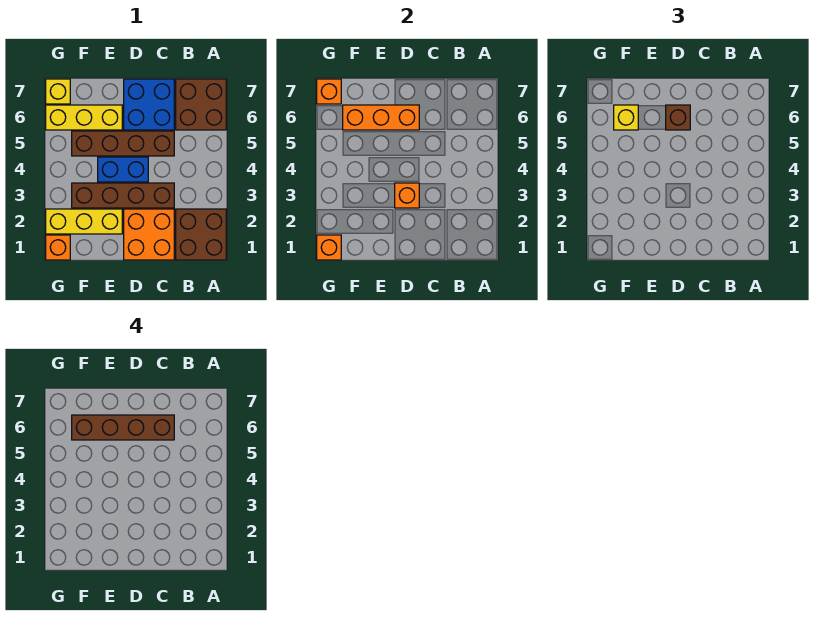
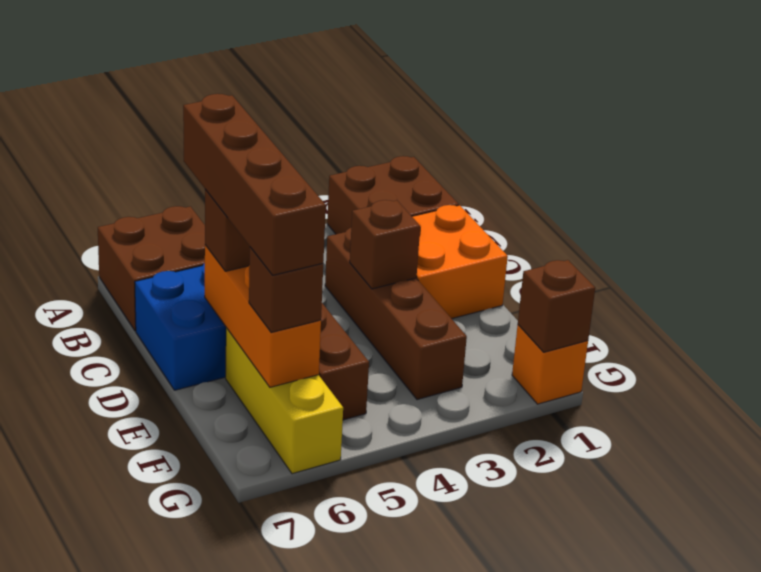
orange 1x1 brick [395,183,419,208] -> brown 1x1 brick [350,200,420,289]
blue 1x2 brick [98,157,148,182] -> none
yellow 1x3 brick [46,209,122,234] -> none
yellow 1x1 brick [614,105,638,130] -> brown 1x1 brick [249,247,323,333]
orange 1x1 brick [317,235,341,260] -> brown 1x1 brick [518,260,595,352]
yellow 1x1 brick [46,79,70,104] -> none
orange 1x1 brick [317,79,341,104] -> none

